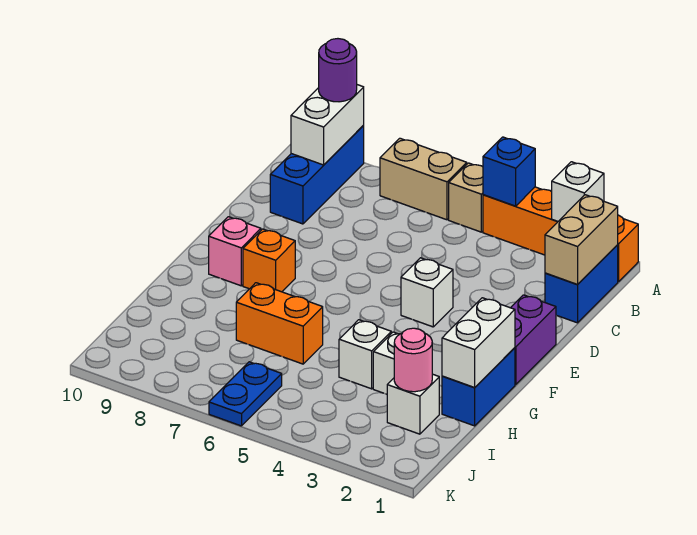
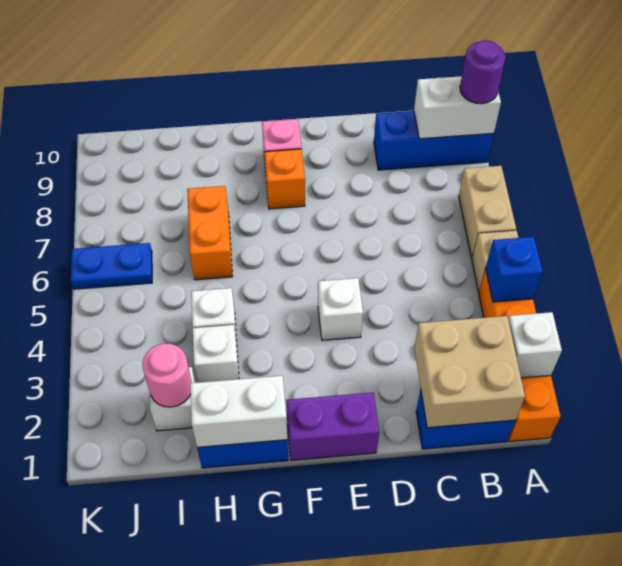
tan 1x2 brick [545,195,618,285] -> tan 2x2 brick [414,316,525,428]

